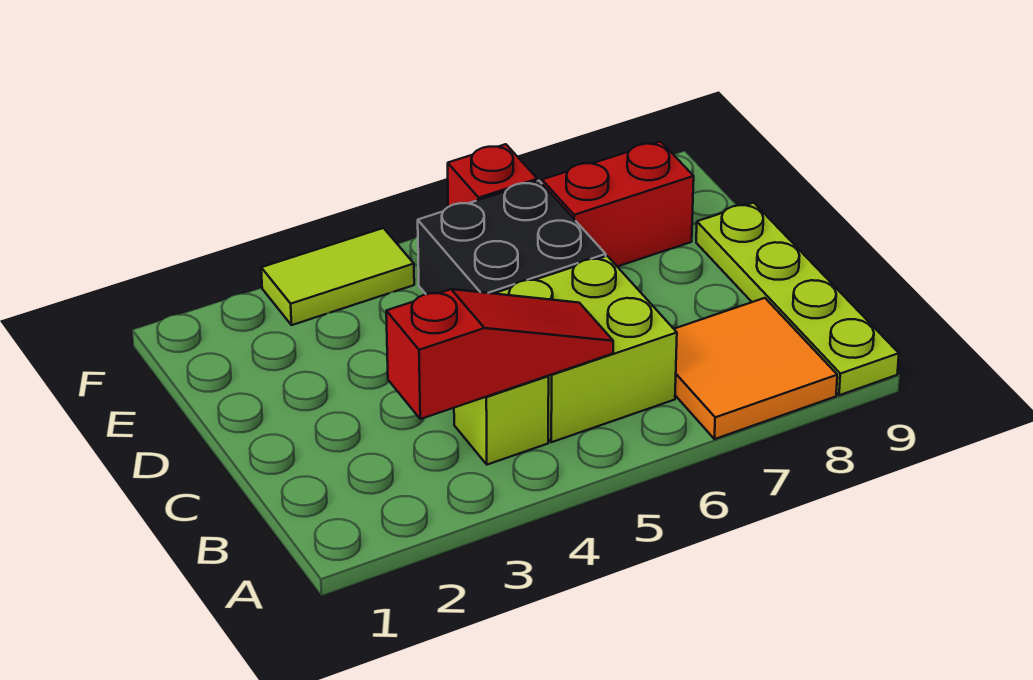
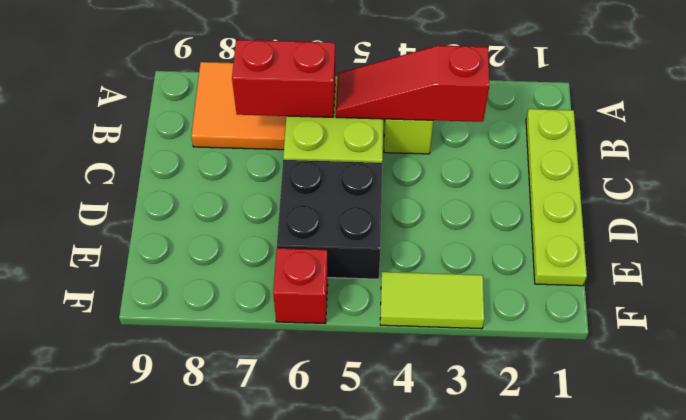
lime 1x4 plate [696,203,899,395] -> lime 1x4 plate moved to [526,109,587,286]
red 1x2 brick [542,142,694,267] -> red 1x2 brick moved to [232,40,335,117]

